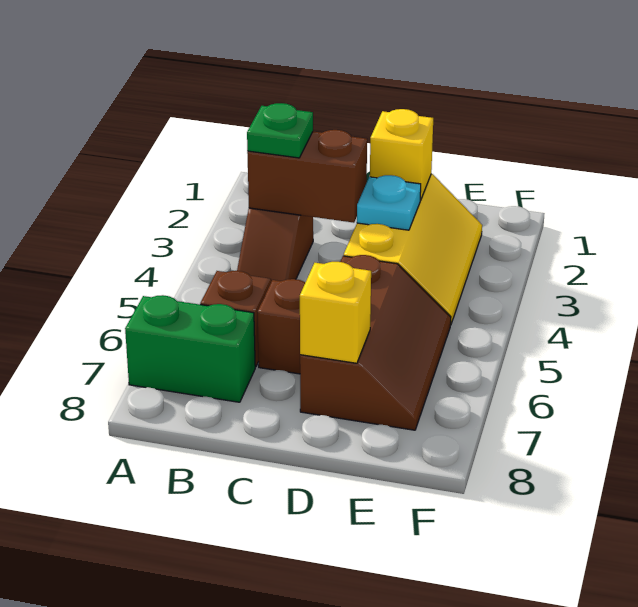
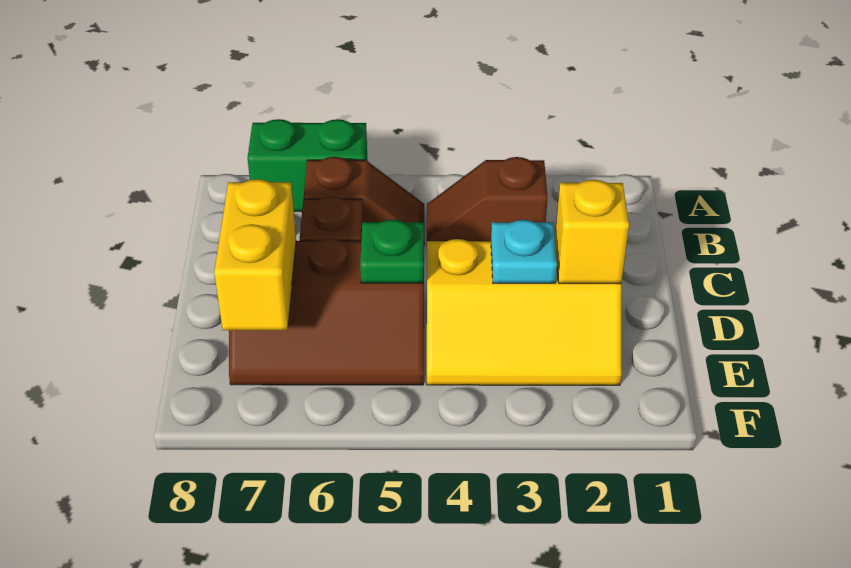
green 1x2 brick [125,295,255,402] -> green 1x2 brick turned to [248,119,368,212]
brown 1x2 brick [247,130,367,223] -> none
green 1x1 plate [247,103,313,158] -> green 1x1 plate moved to [360,220,424,283]
yellow 1x1 brick [300,262,371,363] -> yellow 1x2 brick [214,179,296,330]

